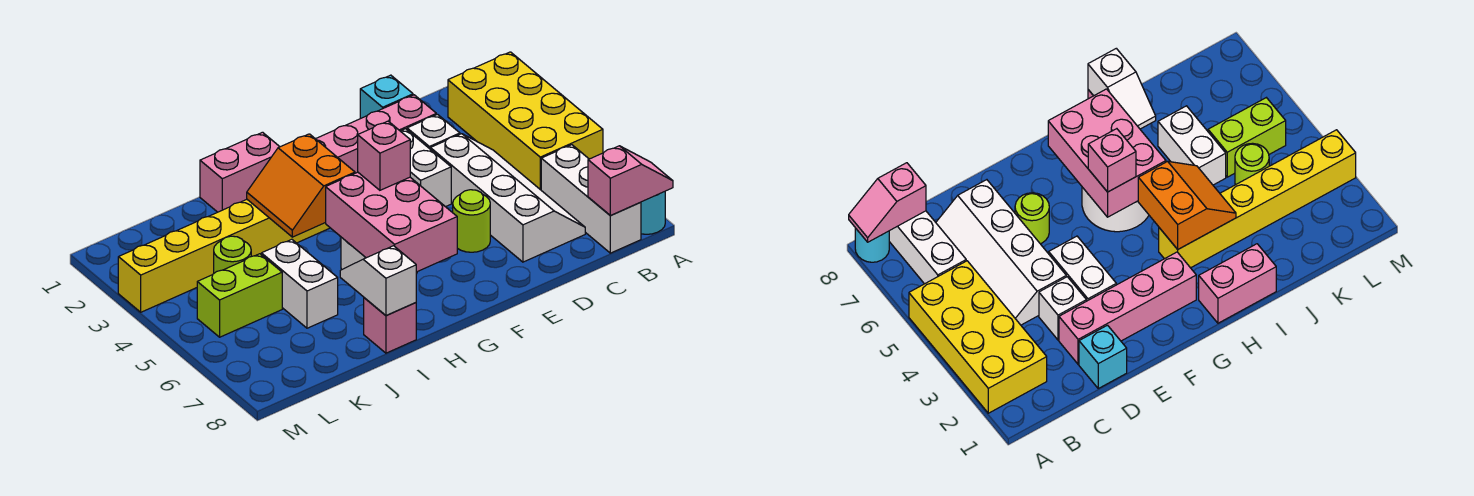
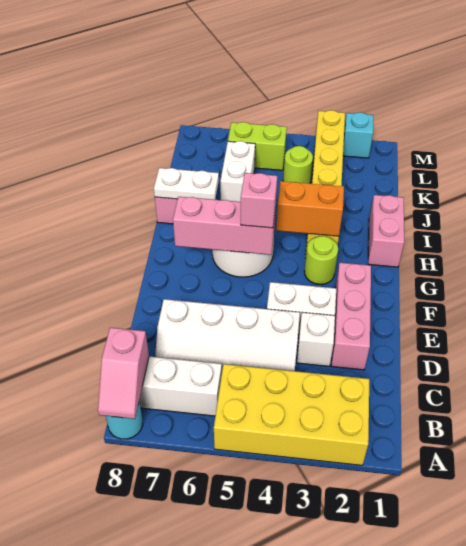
cyan 1x1 brick [360,75,413,119] -> cyan 1x1 brick moved to [343,112,373,158]
pink 1x4 brick [316,95,436,173] -> pink 1x3 brick [331,263,371,370]
lime 1x1 round brick [453,190,490,252] -> lime 1x1 round brick moved to [304,236,338,284]
pink 2x3 brick [326,172,457,272] -> pink 1x3 brick [173,197,276,255]
white 1x2 slope [340,246,416,316] -> white 1x2 plate [154,168,219,200]
white 1x2 brick [261,239,338,328] -> white 1x2 brick turned to [220,141,255,202]
lime 1x2 brick [197,254,282,337] -> lime 1x2 brick turned to [228,122,287,170]

